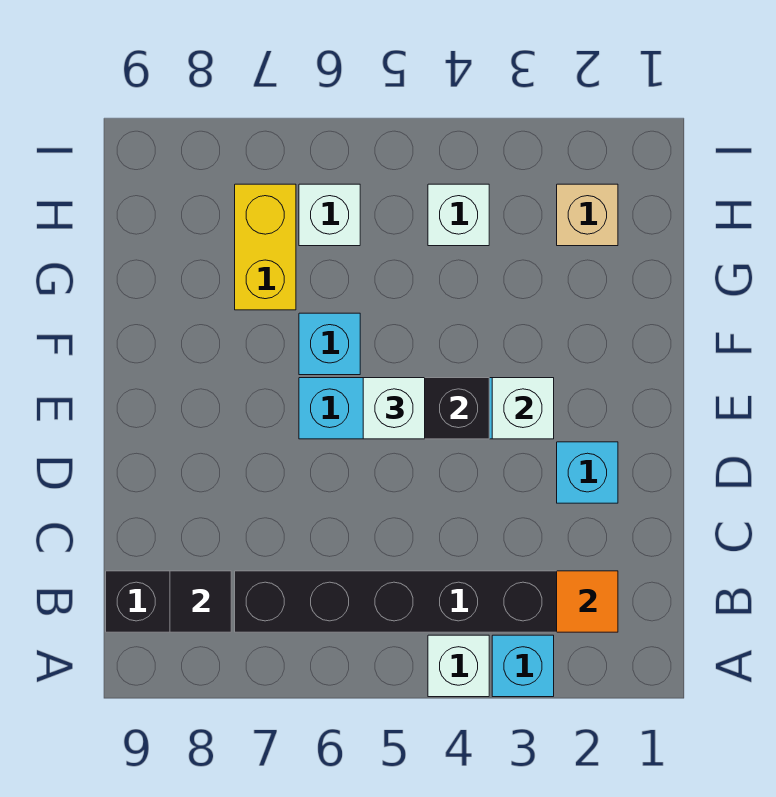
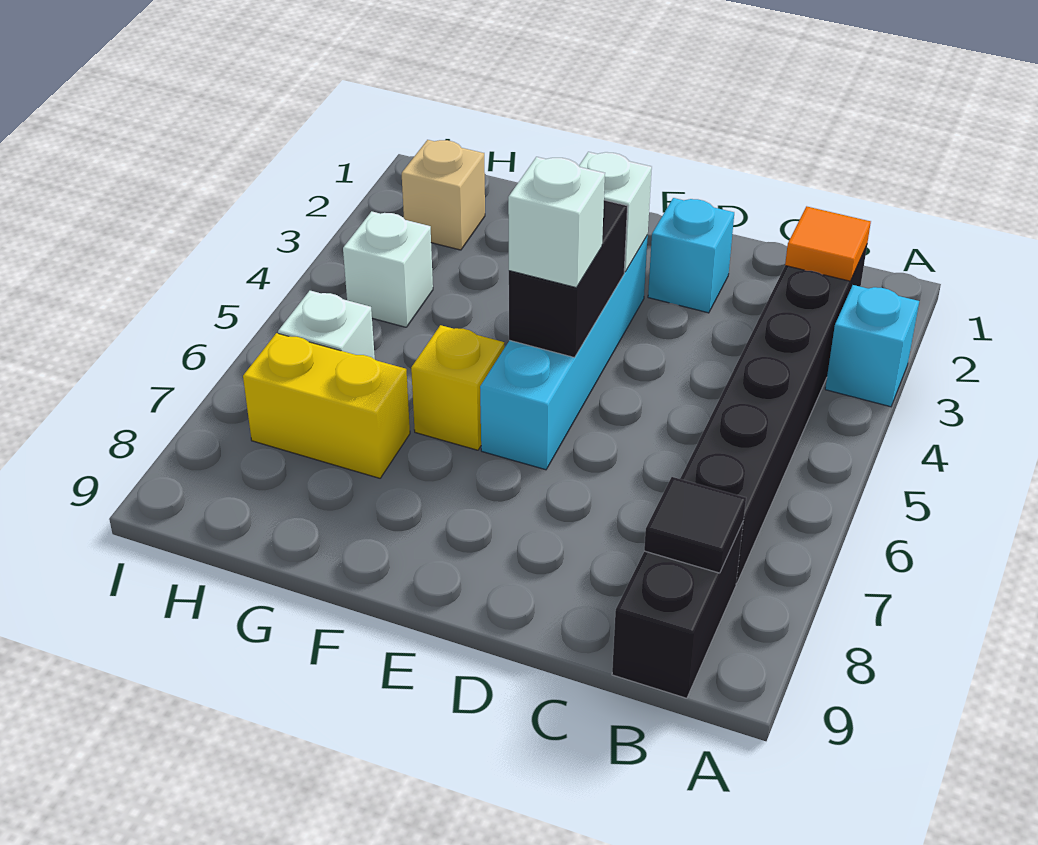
white 1x1 brick [428,635,489,697] -> none
cyan 1x1 brick [299,313,360,375] -> yellow 1x1 brick [411,325,505,450]

